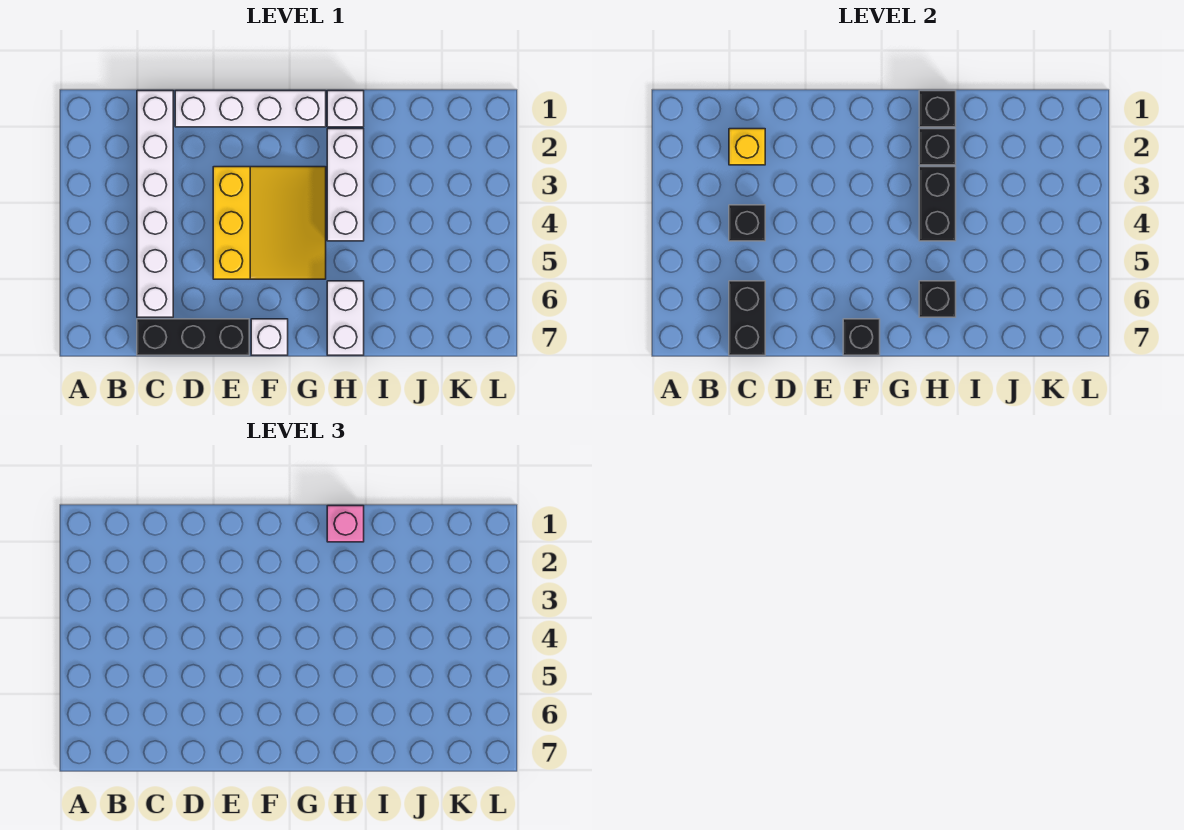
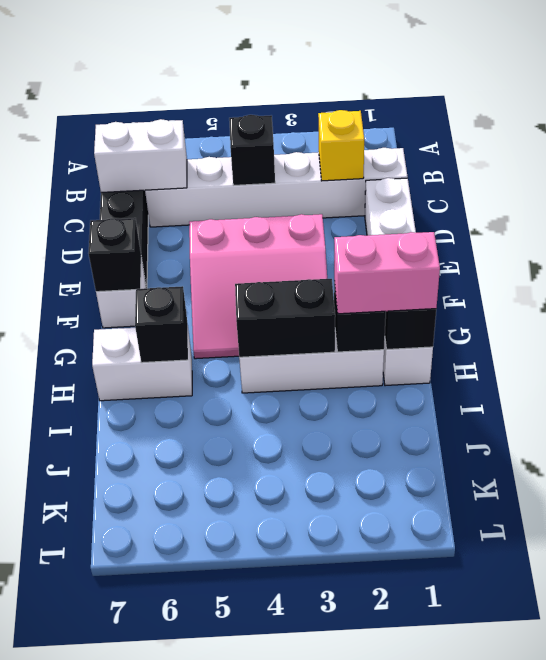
black 1x2 brick [729,281,765,355] -> white 1x2 brick [94,119,187,192]
yellow 3x3 slope [213,167,326,279] -> pink 3x3 slope [189,214,327,359]
pink 1x1 brick [327,506,364,542] -> pink 1x2 brick [334,232,440,314]

